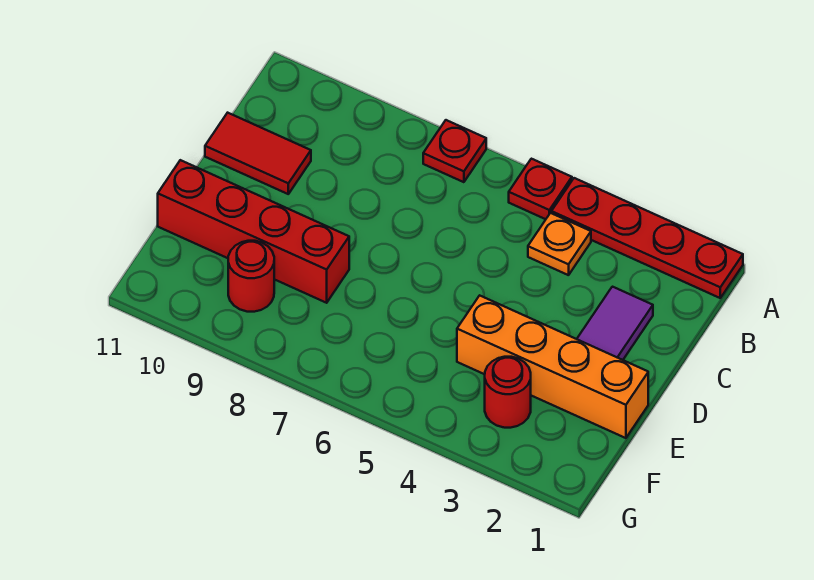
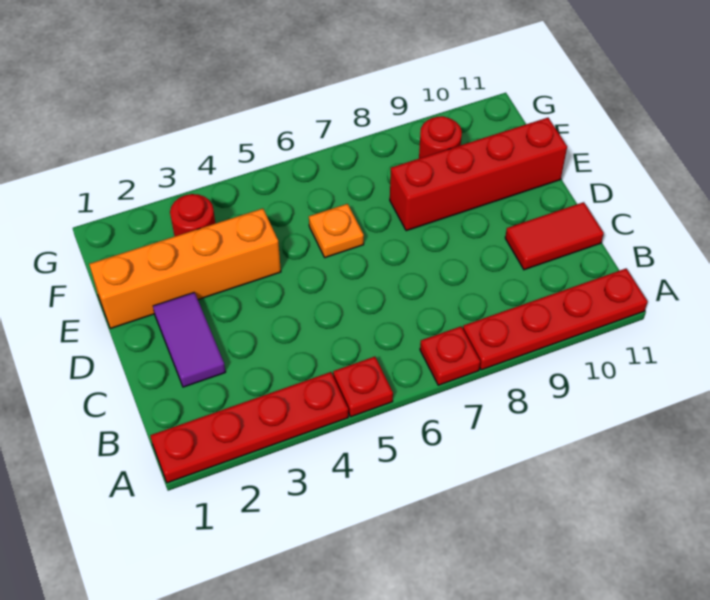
none -> red 1x4 plate [463,269,648,370]
orange 1x1 plate [528,213,591,275] -> orange 1x1 plate moved to [309,204,364,258]

